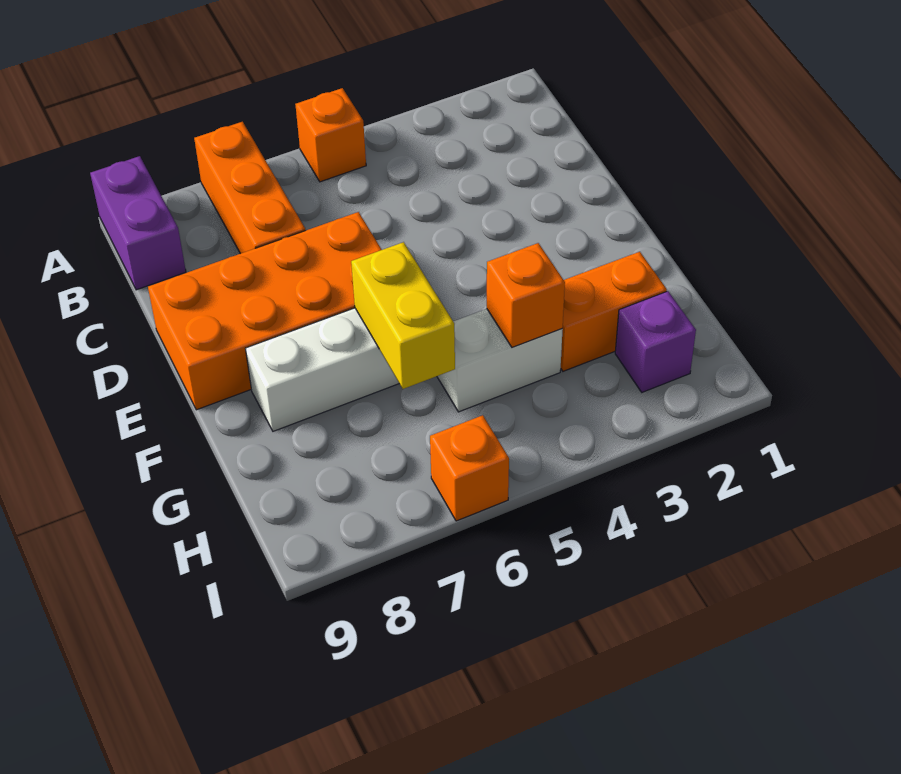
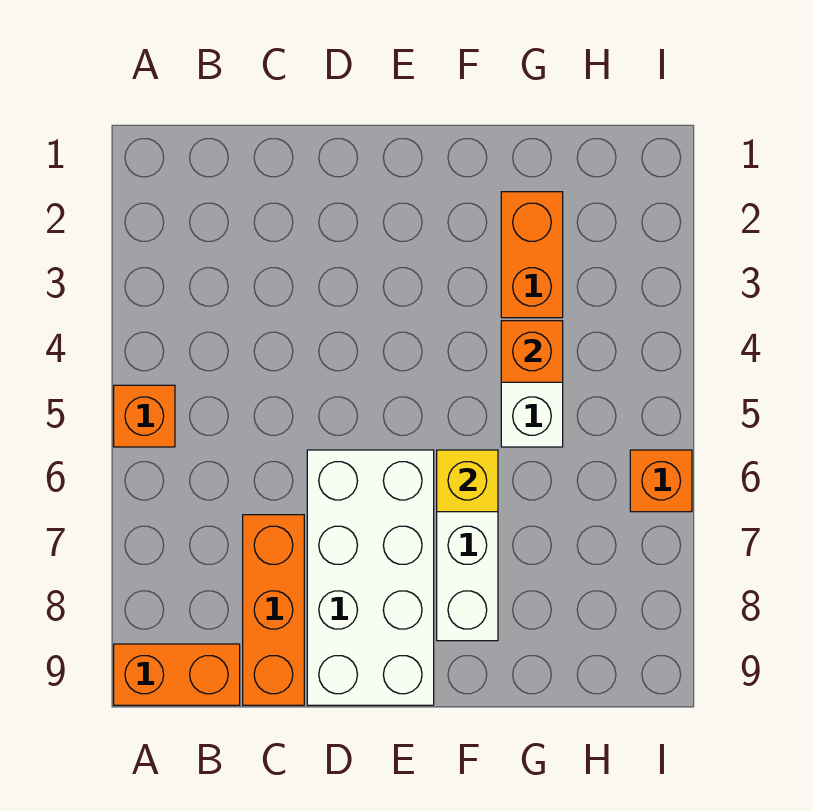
orange 1x3 brick [194,122,306,254] -> orange 1x3 brick turned to [243,515,304,705]
purple 1x2 brick [90,156,186,290] -> orange 1x2 brick [114,644,240,705]
orange 2x4 brick [148,212,382,410] -> white 2x4 brick [307,450,434,705]
yellow 1x2 brick [351,242,455,389] -> yellow 1x1 brick [437,450,498,512]
purple 1x1 brick [615,291,696,392] -> none

